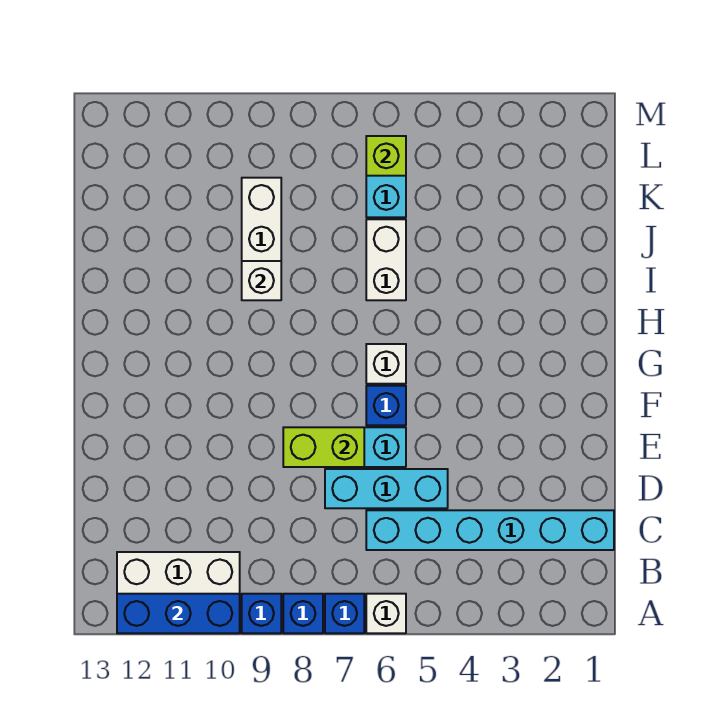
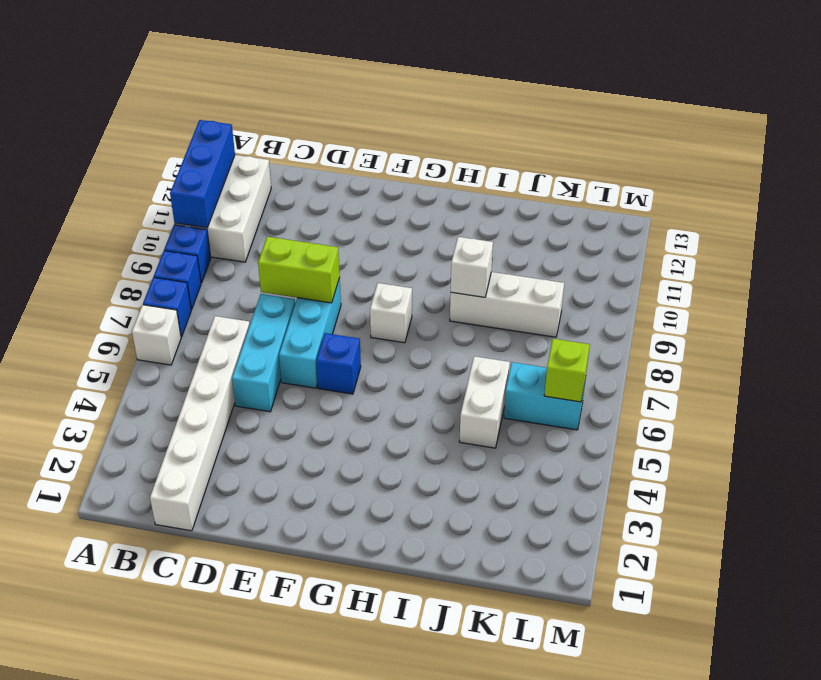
cyan 1x6 brick [366,510,614,550] -> white 1x6 brick [150,316,250,531]
lime 1x2 brick [283,427,364,467] -> lime 1x2 brick turned to [258,237,340,303]
white 1x1 brick [366,344,406,384] -> white 1x1 brick moved to [370,283,412,343]
white 1x2 brick [366,219,406,300] -> white 1x2 brick turned to [460,356,510,448]

